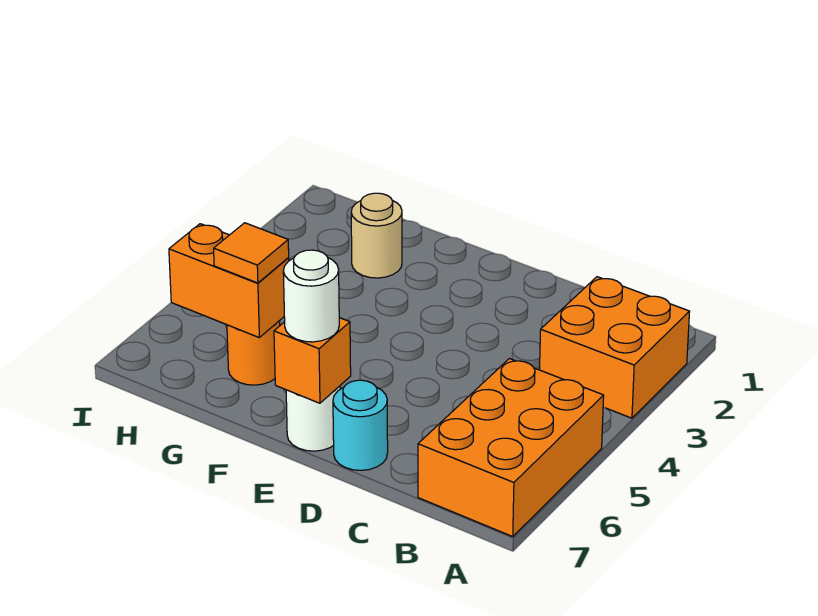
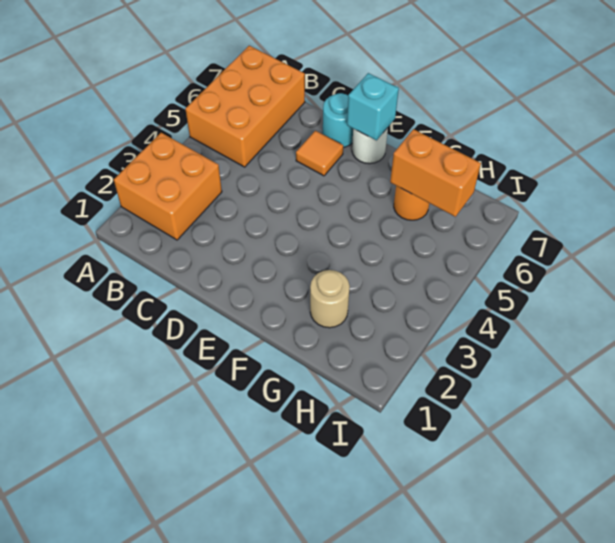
orange 1x1 brick [274,318,351,403] -> cyan 1x1 brick [347,73,399,140]
white 1x1 round brick [283,250,339,342] -> none
orange 1x1 tile [214,223,289,283] -> orange 1x1 tile moved to [296,131,343,176]

